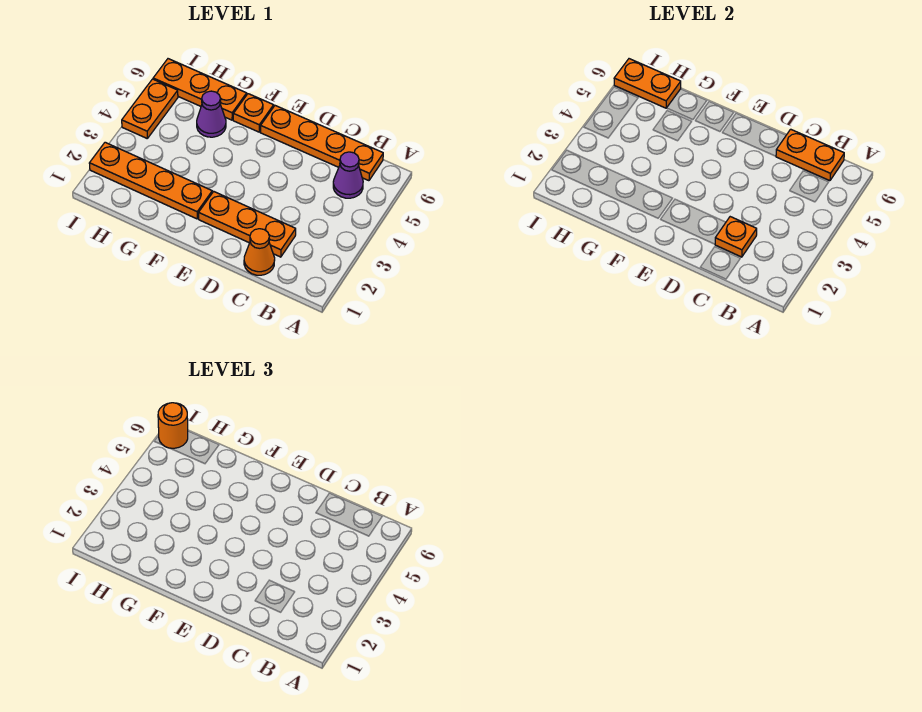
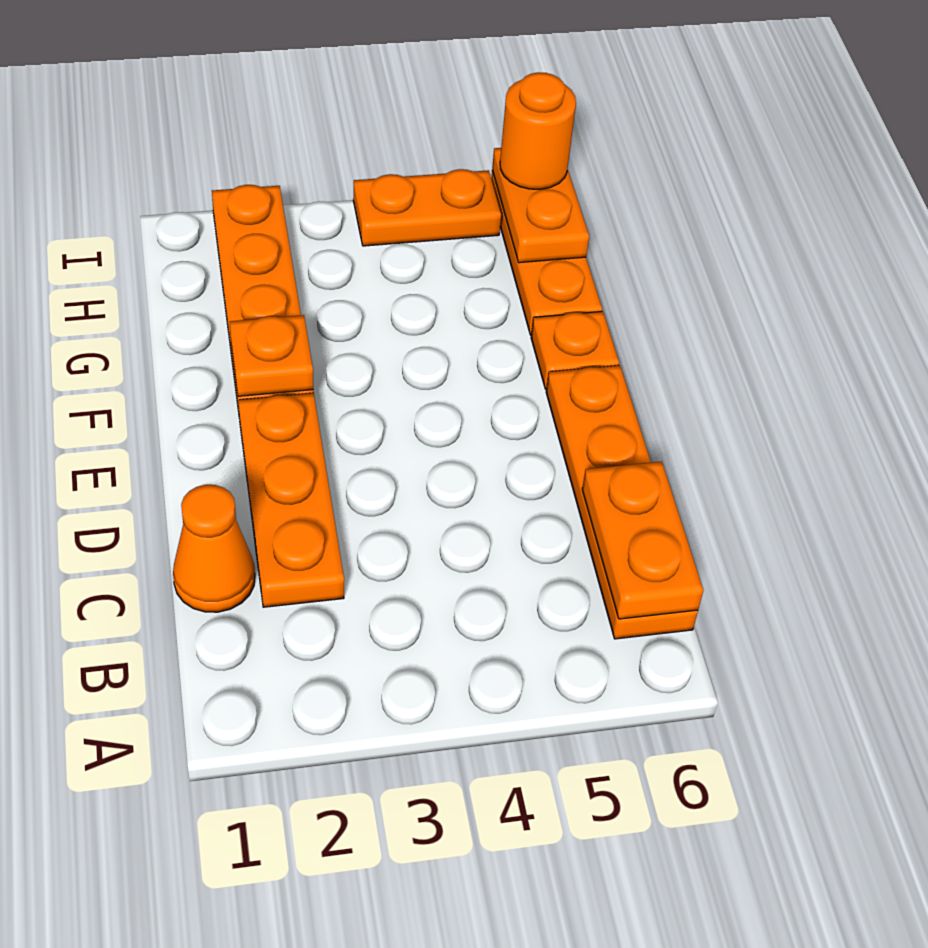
purple 1x1 cone [333,152,363,198] -> none
orange 1x1 plate [715,217,757,257] -> orange 1x1 plate moved to [230,315,313,396]
purple 1x1 cone [197,91,226,137] -> none

